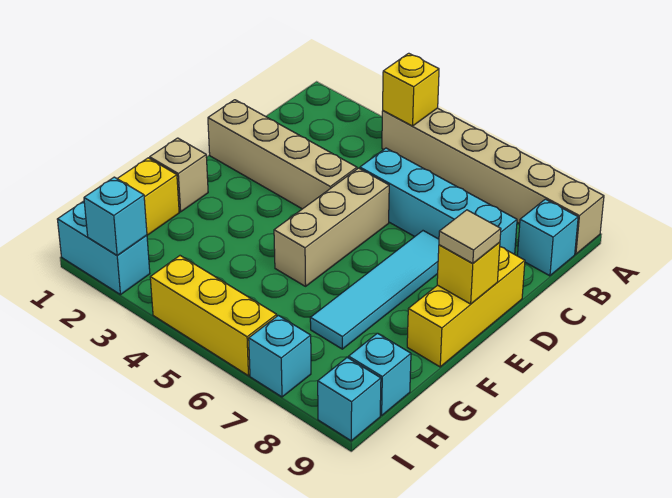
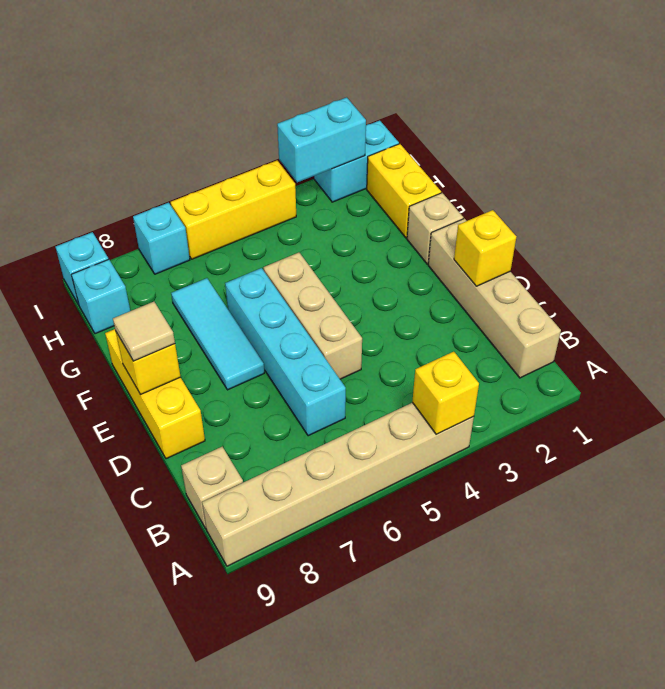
cyan 1x1 brick [518,199,578,276] -> tan 1x1 brick [181,447,243,528]
cyan 1x4 brick [360,148,517,254] -> cyan 1x4 brick turned to [225,268,346,436]
tan 1x4 brick [208,100,357,209] -> tan 1x4 brick turned to [428,219,561,378]
none -> yellow 1x1 brick [454,210,516,286]
cyan 1x4 tile [310,231,439,349] -> cyan 1x3 tile [171,278,264,390]
cyan 1x1 brick [84,177,147,255] -> cyan 1x2 brick [277,97,366,182]

